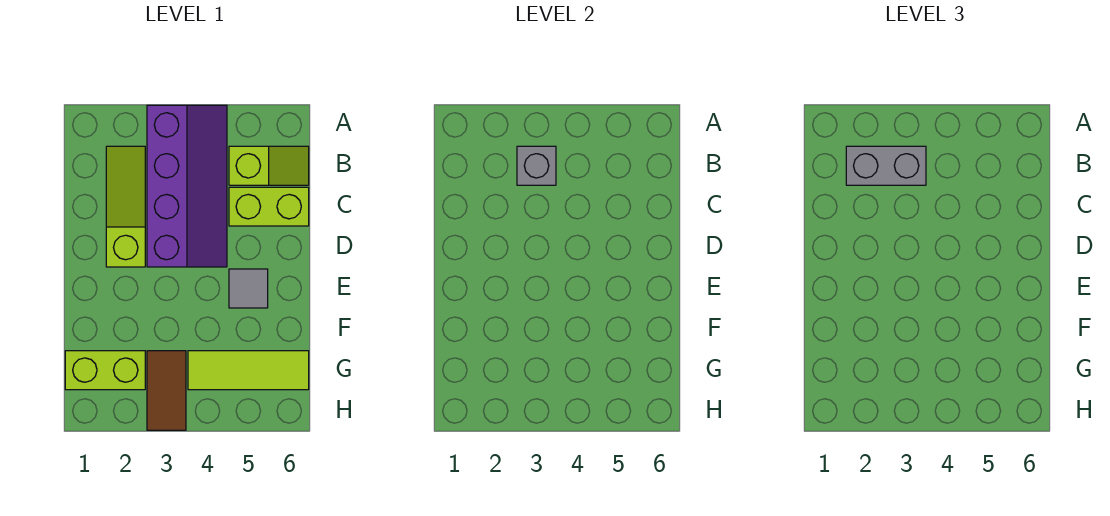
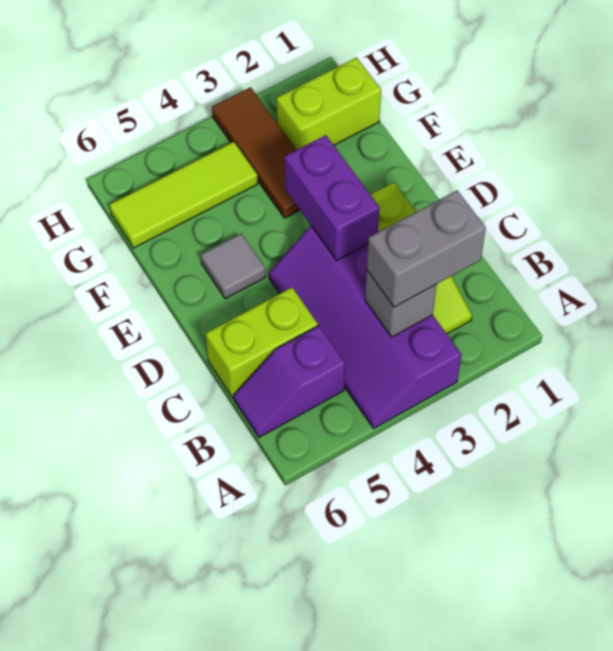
lime 1x2 slope [229,146,309,185] -> purple 1x2 slope [234,326,345,437]
none -> purple 1x2 brick [285,135,379,260]
brown 1x2 tile [147,351,186,430] -> brown 1x3 tile [212,87,300,218]

